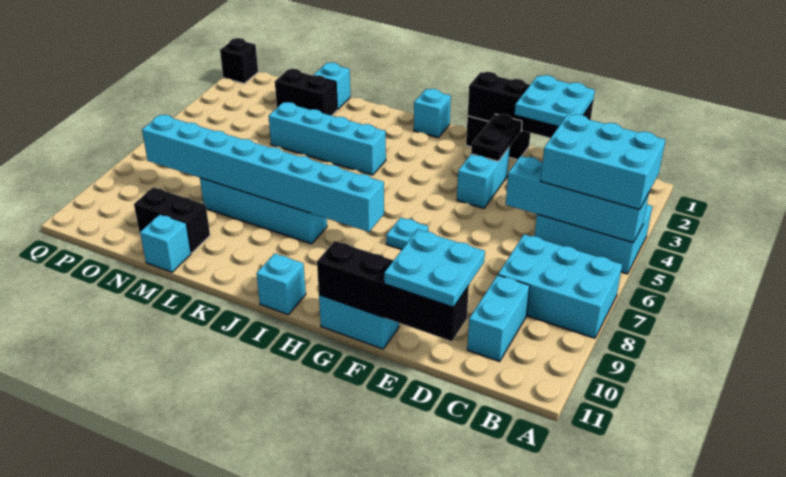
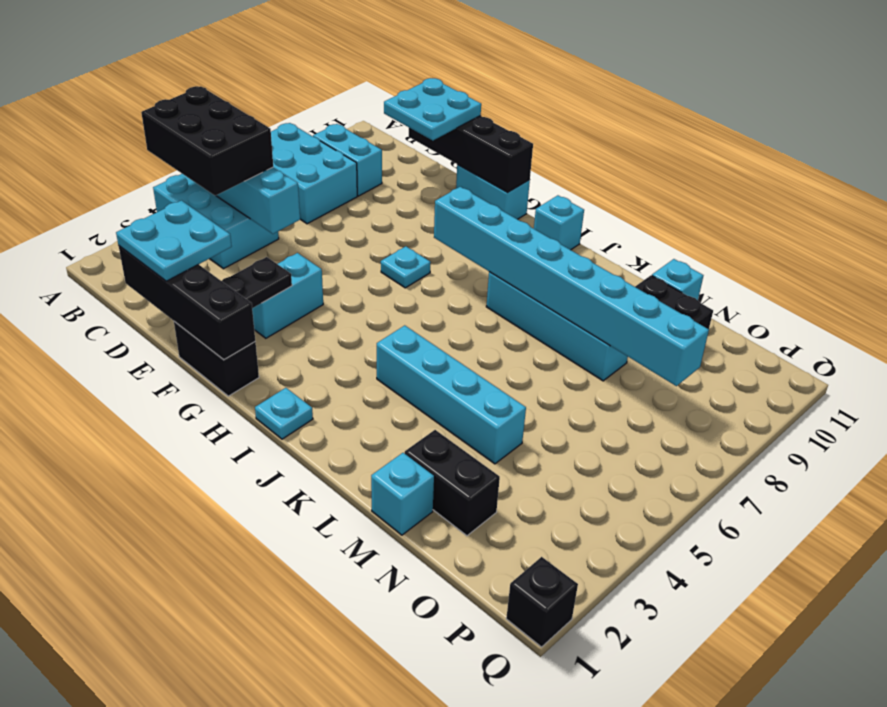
cyan 2x3 brick [541,114,665,210] -> black 2x3 brick [141,86,273,196]
cyan 1x2 brick [467,275,530,361] -> cyan 1x2 brick turned to [313,124,382,196]
cyan 1x1 brick [414,89,451,137] -> cyan 1x1 plate [255,388,313,439]

